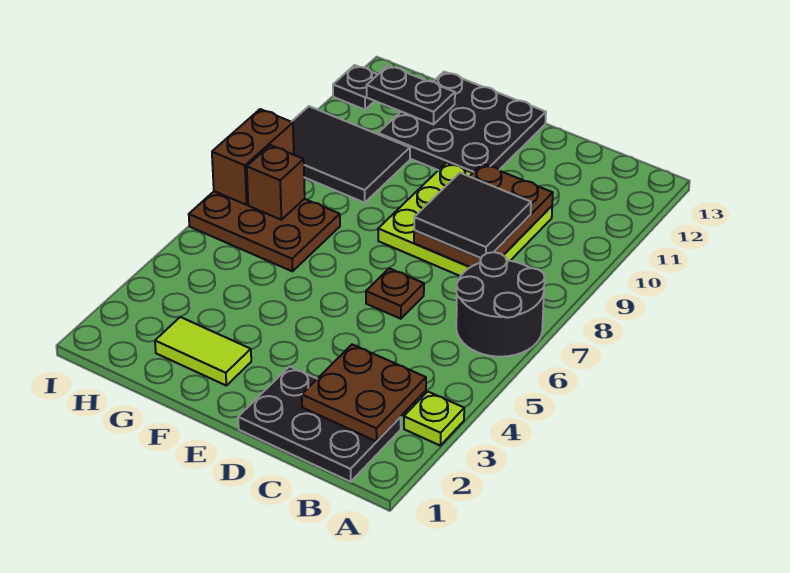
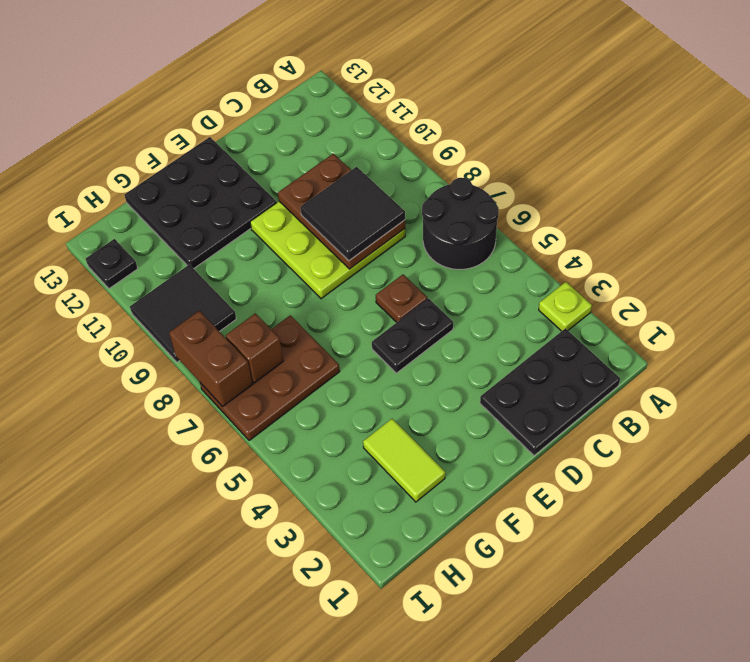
brown 2x2 plate [302,344,426,441] -> none
lime 1x2 tile [155,317,251,385] -> lime 1x2 tile turned to [363,419,445,502]
black 2x3 tile [292,106,410,203] -> black 2x2 tile [130,265,236,362]
black 1x2 plate [367,66,455,124] -> black 1x2 plate moved to [372,299,453,373]

